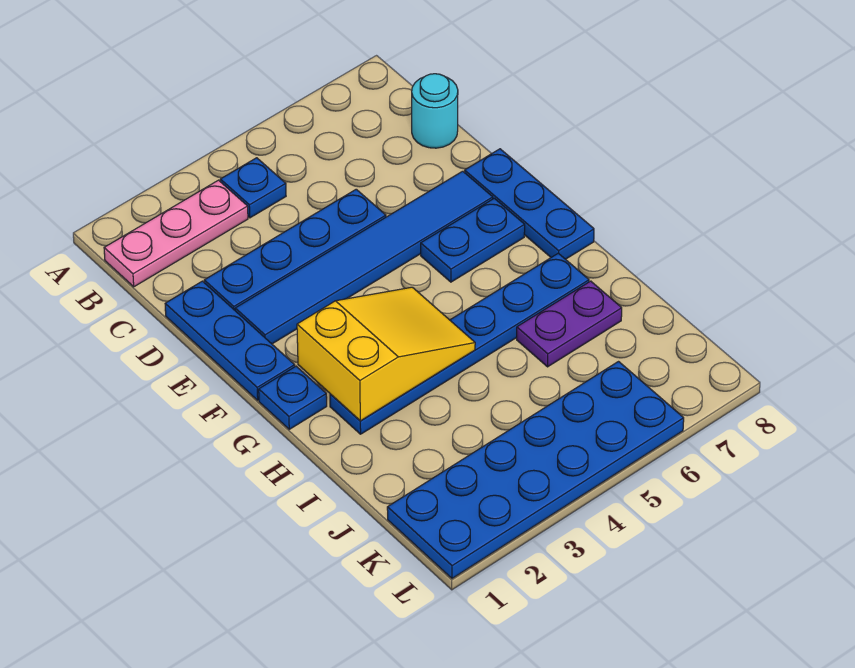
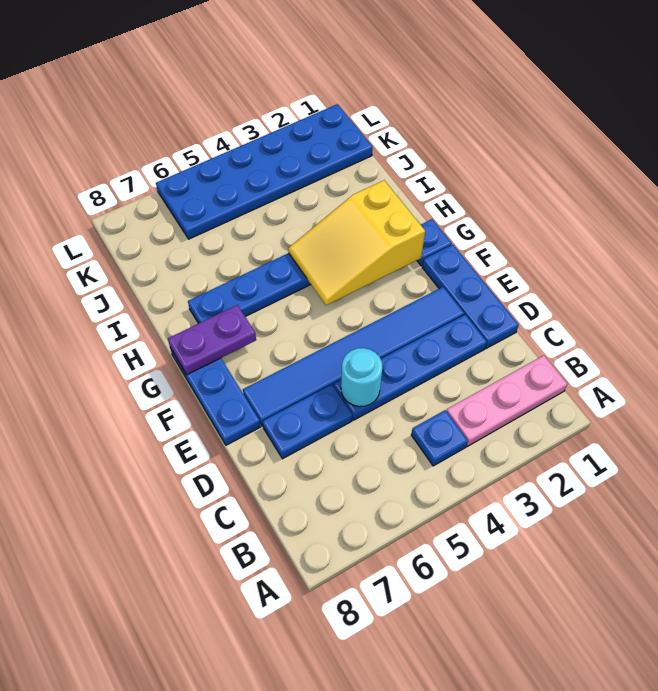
cyan 1x1 round brick [412,74,458,148] -> cyan 1x1 round brick moved to [341,348,382,407]
blue 1x2 plate [421,198,525,282] -> blue 1x2 plate moved to [263,385,352,459]
purple 1x2 plate [517,281,622,367] -> purple 1x2 plate moved to [168,305,256,375]

